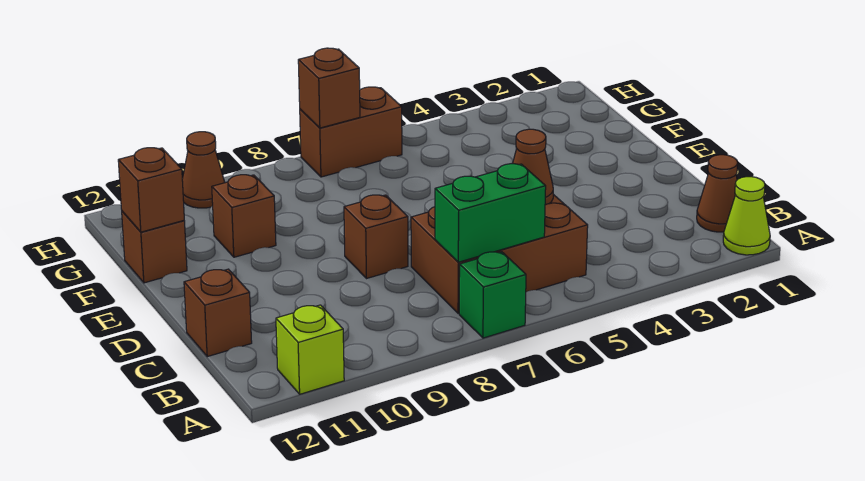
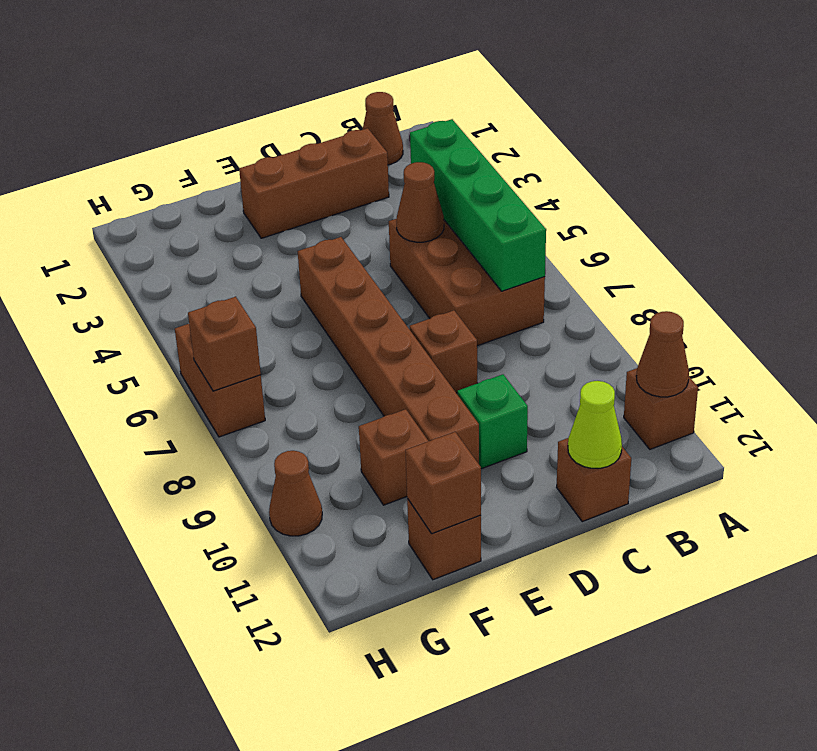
lime 1x1 cone [723,177,770,255] -> lime 1x1 cone moved to [568,381,622,468]
green 1x1 brick [459,252,526,338] -> green 1x1 brick moved to [457,374,528,469]
lime 1x1 brick [276,305,344,394] -> brown 1x1 brick [624,368,698,449]
none -> brown 1x1 cone [636,311,689,397]
green 1x2 brick [435,164,546,262] -> green 1x4 brick [410,119,546,291]
none -> brown 1x3 brick [239,128,389,238]
none -> brown 1x6 brick [298,237,479,464]

